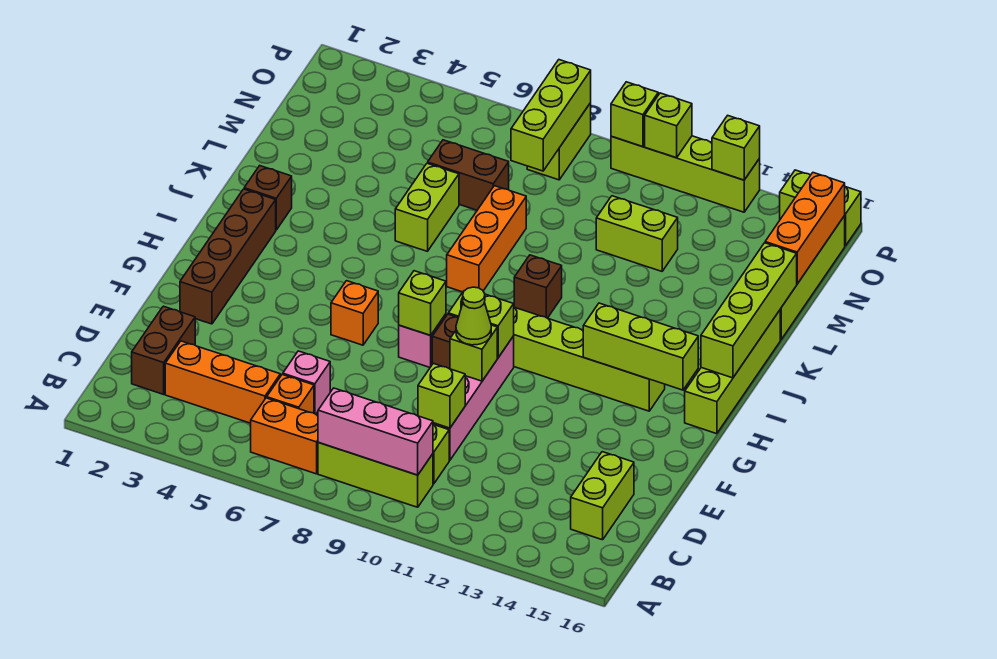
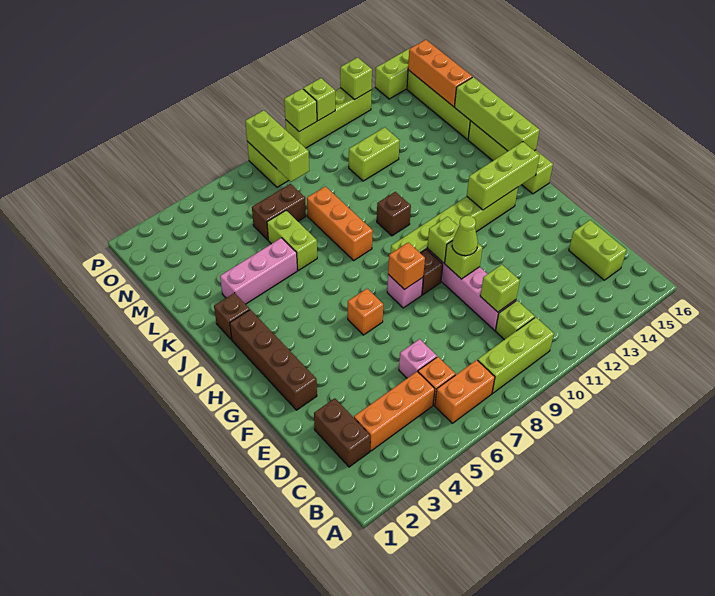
pink 1x3 brick [318,388,433,475] -> pink 1x3 brick moved to [220,238,297,304]
lime 1x1 brick [399,271,446,335] -> orange 1x1 brick [388,242,425,290]

